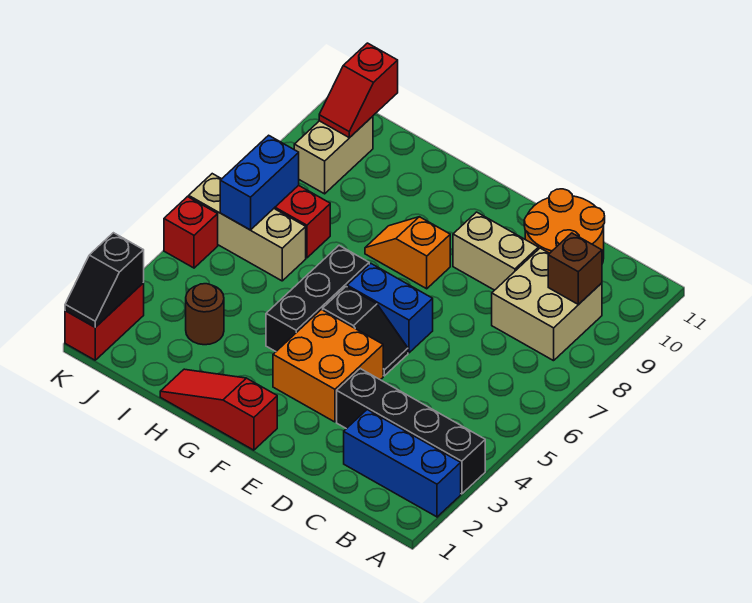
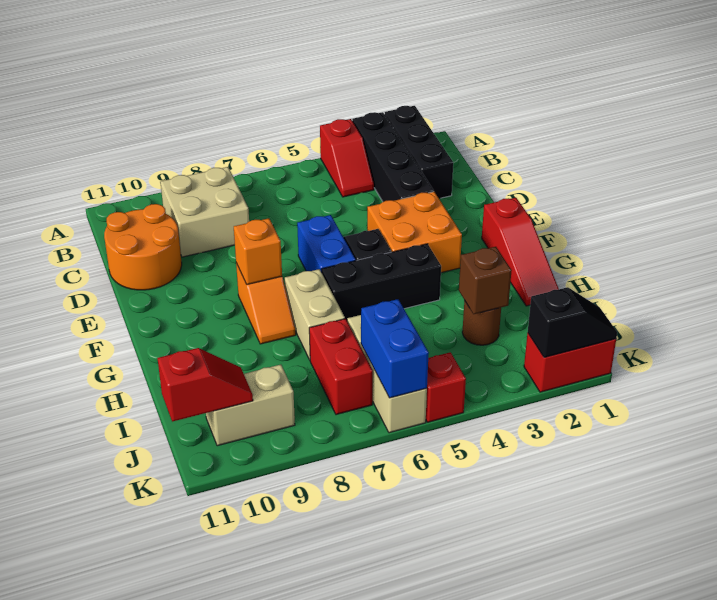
blue 1x3 brick [344,410,461,517] -> black 1x3 brick [385,106,453,198]
none -> red 1x2 slope [320,119,374,197]
brown 1x1 brick [548,233,602,305] -> brown 1x1 brick moved to [459,247,512,314]
tan 1x2 brick [453,212,538,290] -> tan 1x2 brick moved to [285,269,345,360]
none -> orange 1x1 brick [234,218,282,284]
blue 1x2 brick [220,135,299,230] -> blue 1x2 brick turned to [361,299,429,398]

